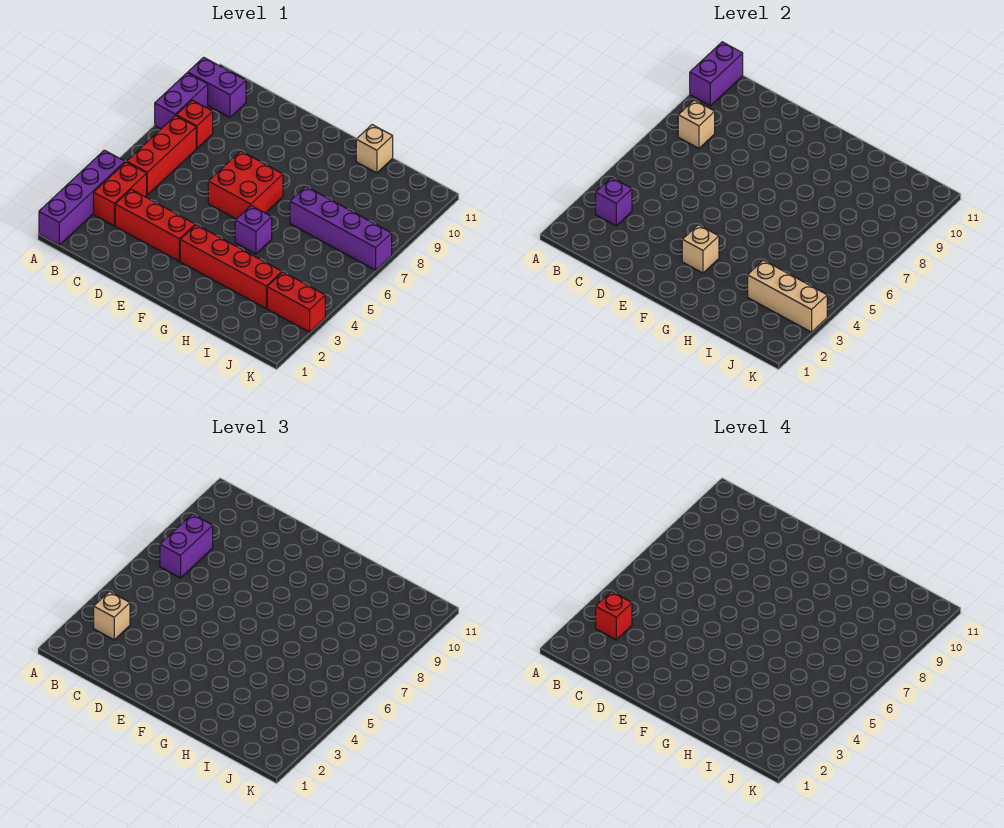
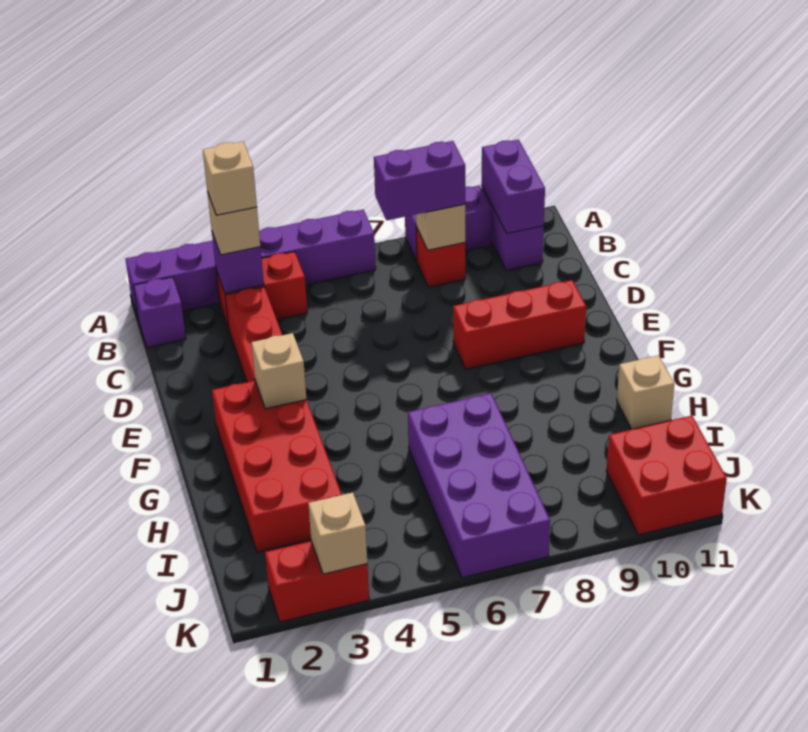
purple 1x4 brick [39,150,125,245] -> purple 1x6 brick [126,209,376,320]
purple 1x2 brick [690,42,743,106] -> purple 1x2 brick turned to [482,140,545,233]
red 1x1 brick [596,592,632,640] -> tan 1x1 brick [203,142,257,215]
red 1x3 brick [127,116,196,195] -> red 1x3 brick moved to [453,280,586,369]
red 2x2 brick [208,151,283,219] -> red 2x2 brick moved to [606,416,727,535]
red 1x4 brick [180,225,282,308] -> red 2x4 brick [212,381,342,552]
purple 1x1 brick [235,206,272,254] -> purple 1x1 brick moved to [133,277,186,348]
purple 1x4 brick [290,187,392,270] -> purple 2x4 brick [408,393,550,578]
tan 1x3 brick [748,260,827,332] -> tan 1x1 brick [308,492,367,574]
red 1x2 brick [267,272,325,332] -> red 1x2 brick turned to [265,541,369,622]

